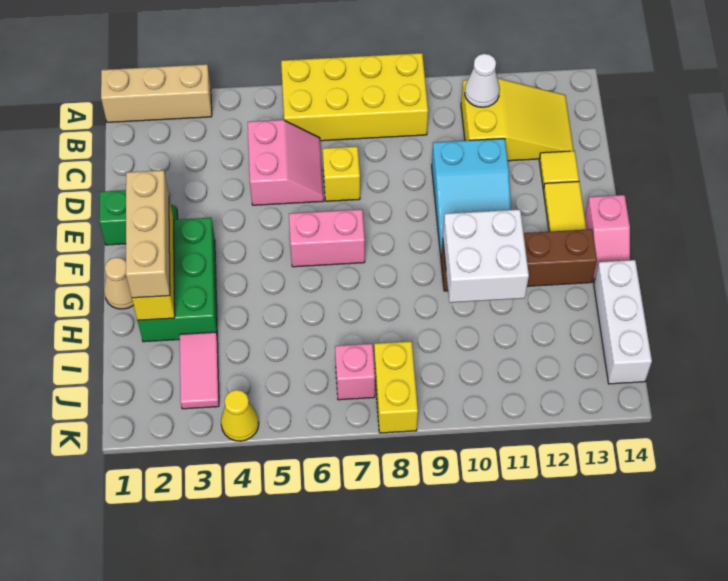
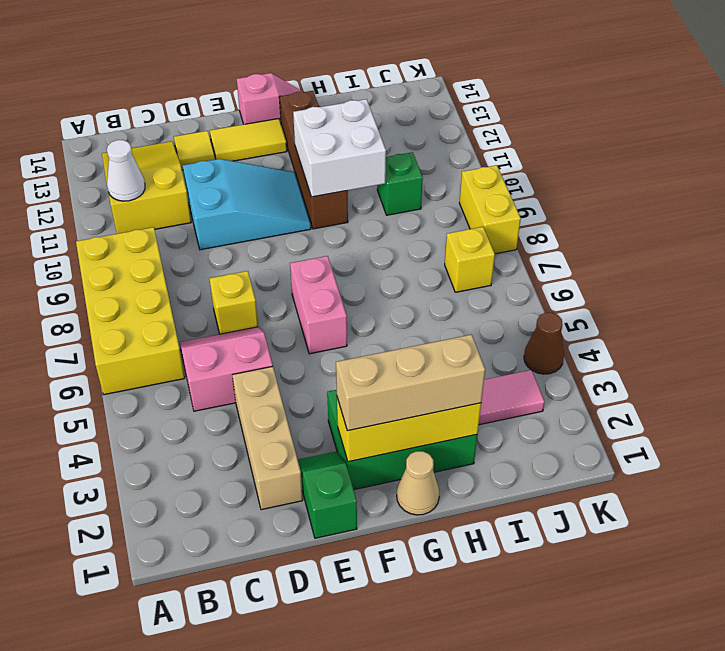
tan 1x3 brick [101,64,212,122] -> tan 1x3 brick moved to [232,366,303,510]
white 1x3 brick [594,260,652,384] -> none
none -> green 1x1 brick [377,152,423,215]
pink 1x1 brick [335,344,375,400] -> yellow 1x1 brick [445,227,495,292]
yellow 1x2 brick [374,341,418,433] -> yellow 1x2 brick turned to [460,165,521,254]
yellow 1x1 cone [221,390,259,441] -> brown 1x1 cone [524,313,564,374]

